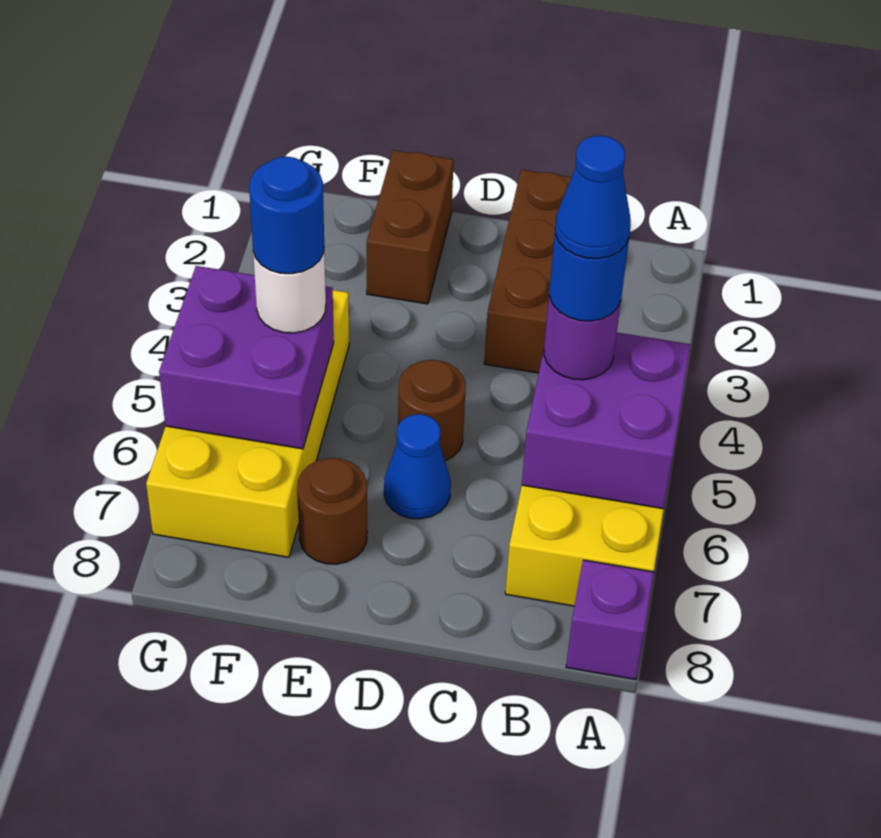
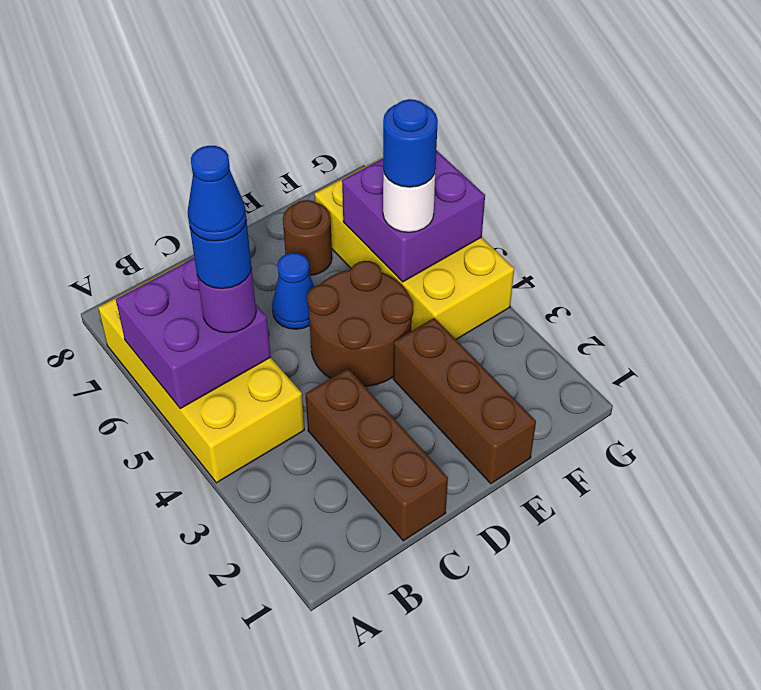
purple 1x1 brick [566,560,654,680] -> none
brown 1x1 round brick [398,360,466,461] -> brown 2x2 round brick [307,261,413,386]
brown 1x2 brick [367,150,454,304] -> brown 1x3 brick [393,318,536,484]

